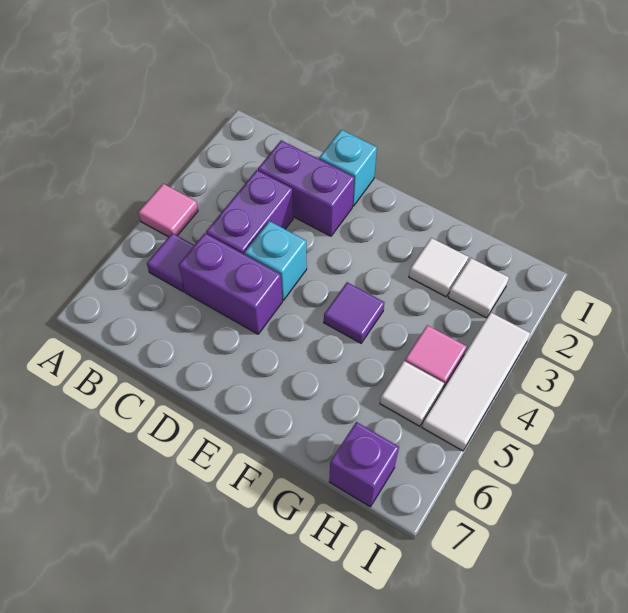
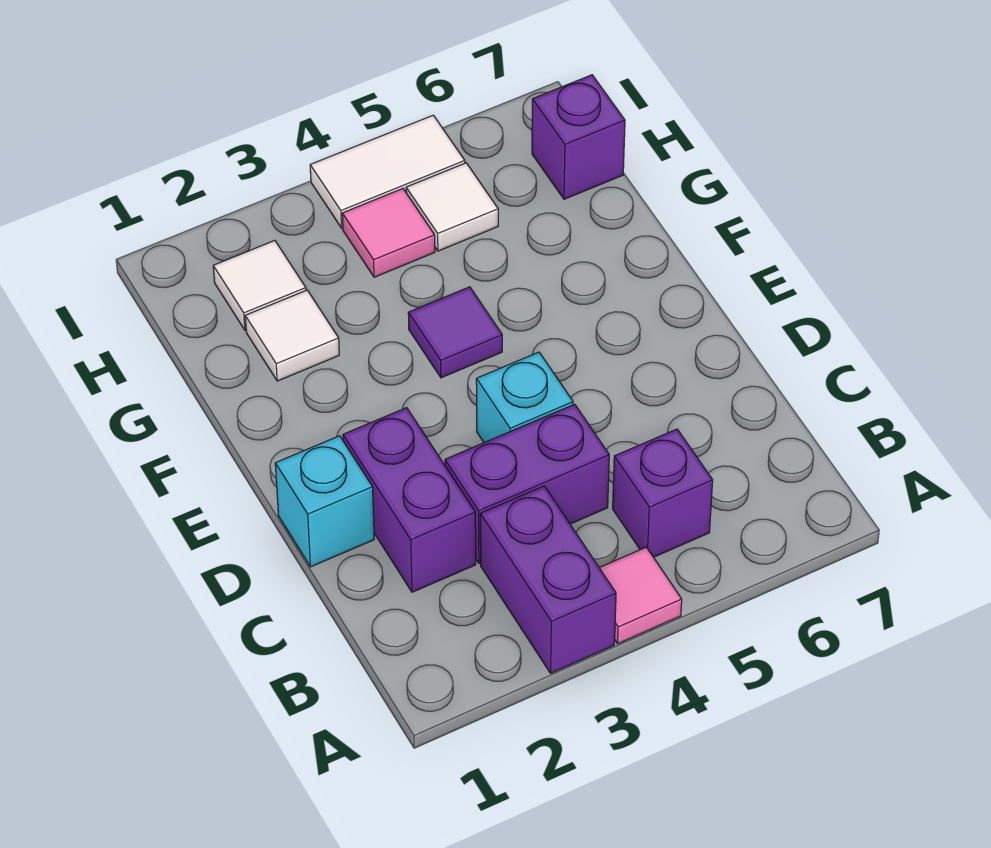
purple 1x1 tile [147,233,194,292] -> purple 1x1 brick [613,429,713,557]
purple 1x2 brick [179,233,282,334] -> purple 1x2 brick moved to [480,486,616,673]
white 1x3 tile [422,312,530,451] -> white 1x2 tile [310,115,465,228]

